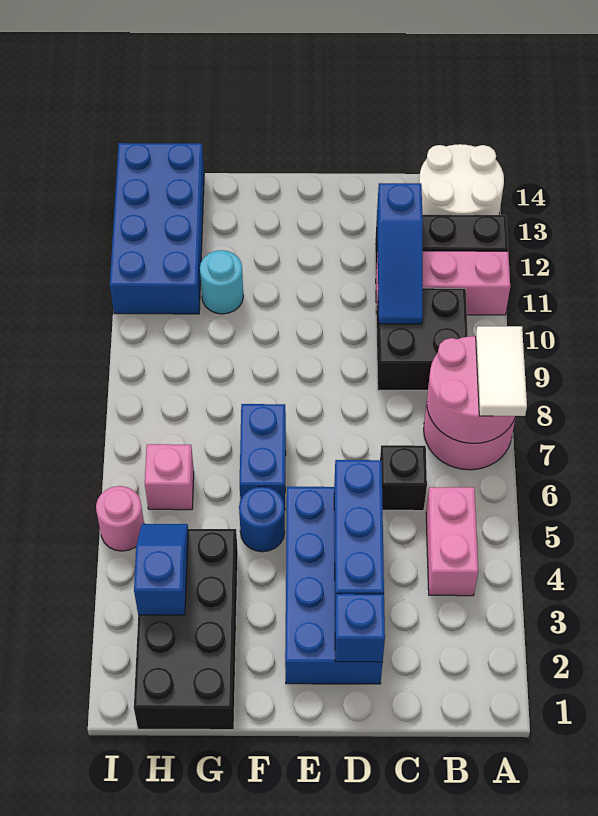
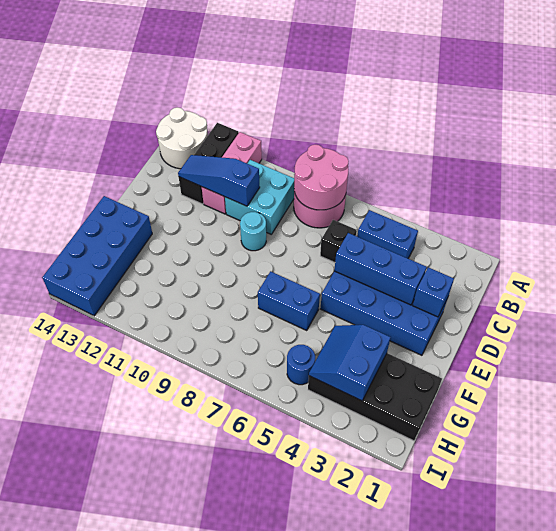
white 1x2 tile [476,326,527,416] -> none
pink 1x2 brick [426,487,478,596] -> blue 1x2 brick [357,210,418,258]
black 2x2 brick [376,288,468,390] -> cyan 2x2 brick [225,160,294,234]
blue 1x3 slope [377,183,423,324] -> blue 1x3 slope turned to [178,155,260,206]
blue 1x1 round brick [239,487,285,552] -> blue 1x1 round brick moved to [287,345,315,385]
cyan 1x1 round brick [200,250,243,314] -> cyan 1x1 round brick moved to [240,212,266,251]
blue 1x2 slope [134,524,188,615] -> blue 2x2 slope [309,325,391,401]
pink 1x1 brick [145,444,194,510] -> none
blue 2x4 brick [110,143,204,314] -> blue 2x4 brick turned to [42,196,152,316]
pink 1x1 round brick [96,486,144,551] -> none

